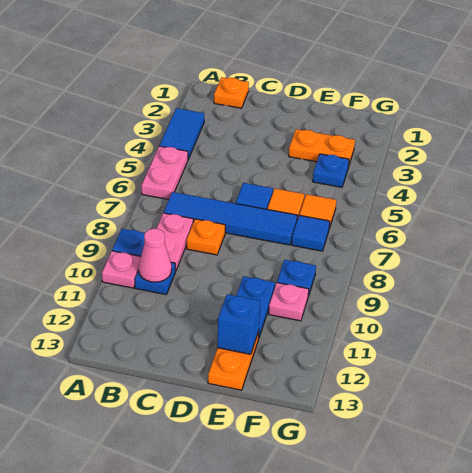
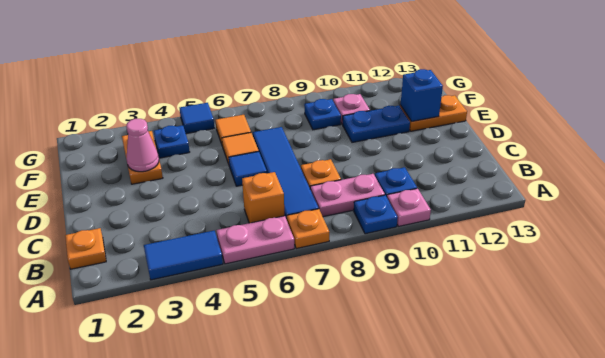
none -> orange 1x1 plate [287,209,329,249]
none -> orange 1x1 brick [242,172,284,223]
pink 1x1 cone [139,229,172,282] -> pink 1x1 cone moved to [126,119,159,172]
blue 1x1 tile [292,215,330,251] -> blue 1x1 tile moved to [180,103,214,134]

